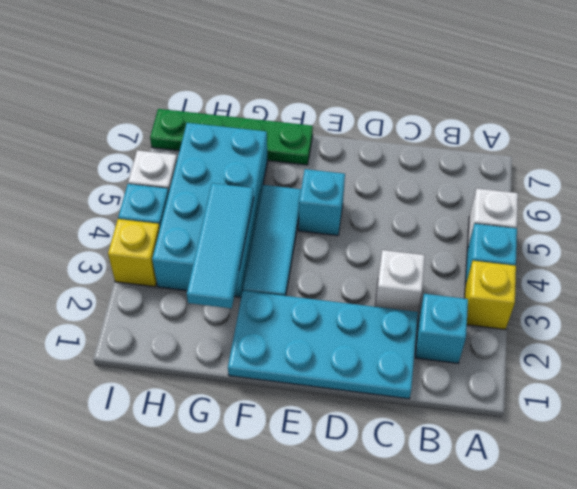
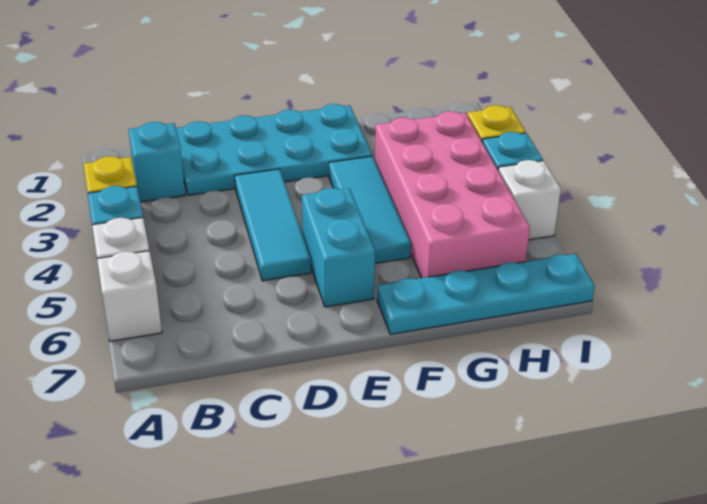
white 1x1 brick [375,250,425,312] -> white 1x1 brick moved to [97,251,162,341]
cyan 1x1 brick [299,169,345,236] -> cyan 1x2 brick [302,188,375,307]
green 1x4 plate [150,109,313,165] -> cyan 1x4 plate [377,254,595,334]
cyan 1x3 tile [187,183,254,308] -> cyan 1x3 tile moved to [235,169,311,281]
cyan 2x4 brick [152,123,268,297] -> pink 2x4 brick [375,111,530,278]

